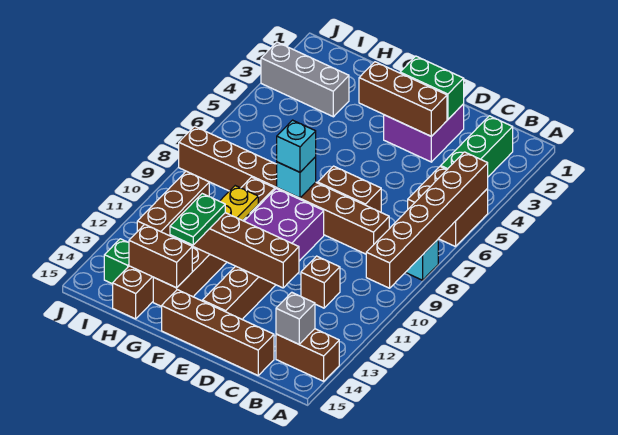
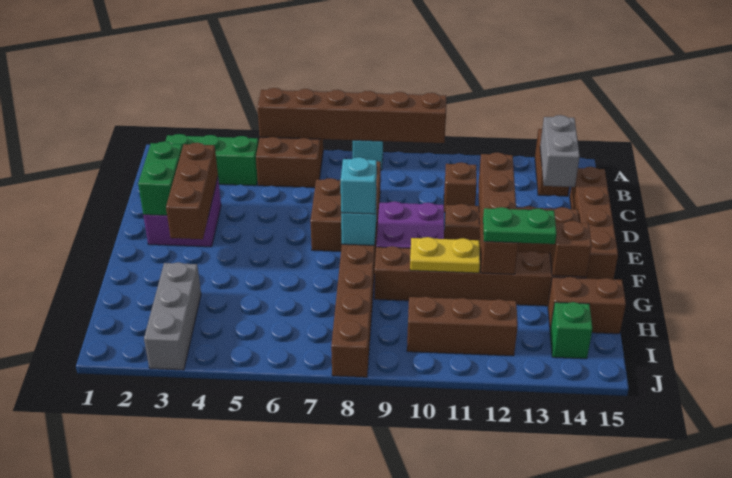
grey 1x1 brick [276,292,315,344] -> grey 1x2 brick [540,115,580,187]
brown 1x2 brick [129,224,192,288] -> brown 1x1 brick [550,221,592,277]

